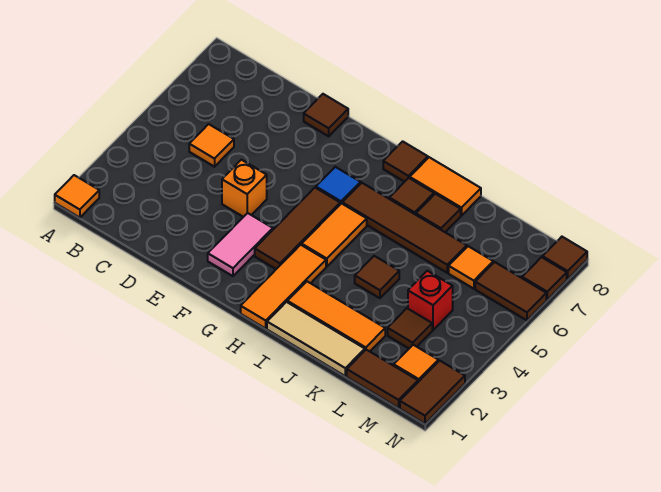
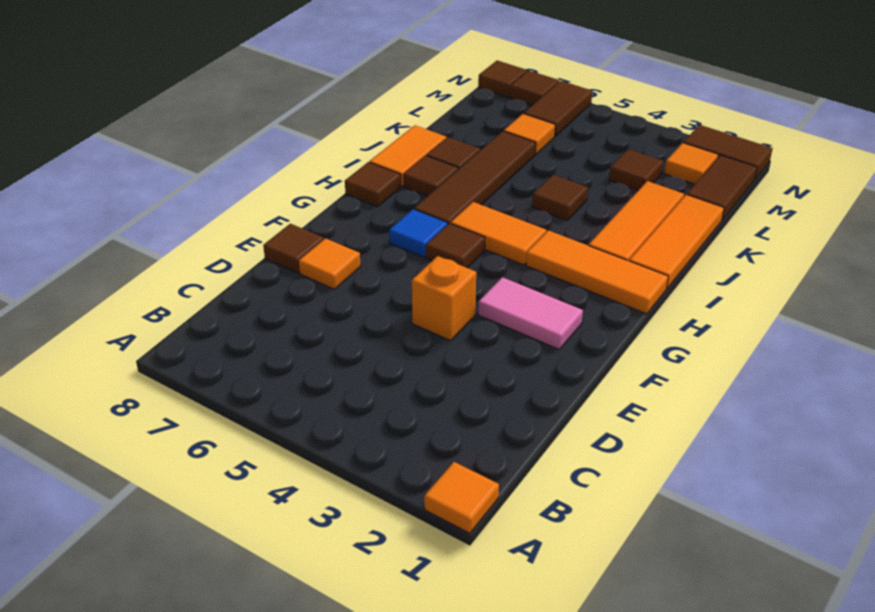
orange 1x1 tile [189,124,234,167] -> orange 1x1 tile moved to [299,238,361,289]
brown 1x3 tile [255,188,340,269] -> brown 1x1 tile [426,223,485,268]
tan 1x3 tile [267,302,365,376] -> orange 1x3 tile [629,195,724,289]
red 1x1 brick [408,271,453,330] -> none

